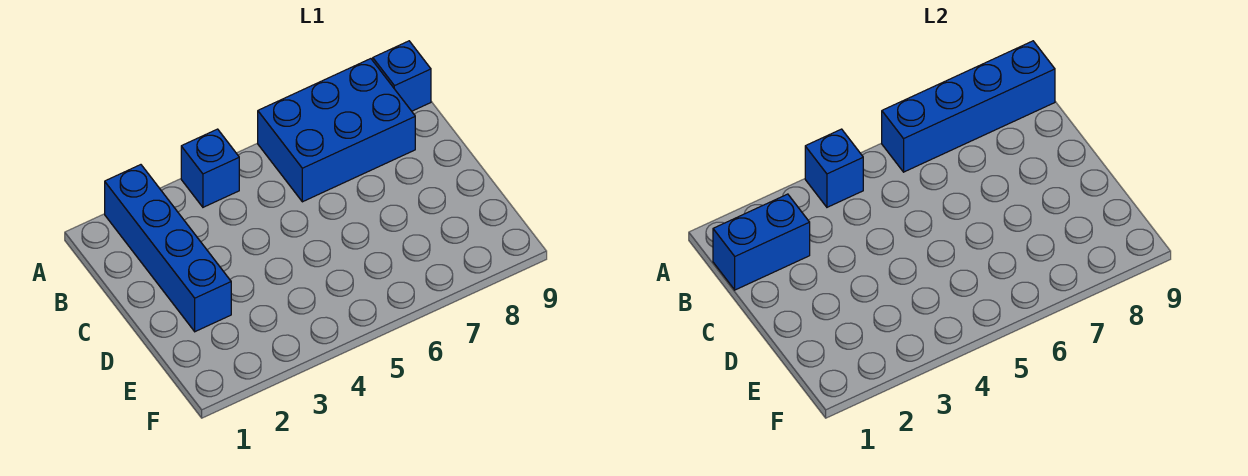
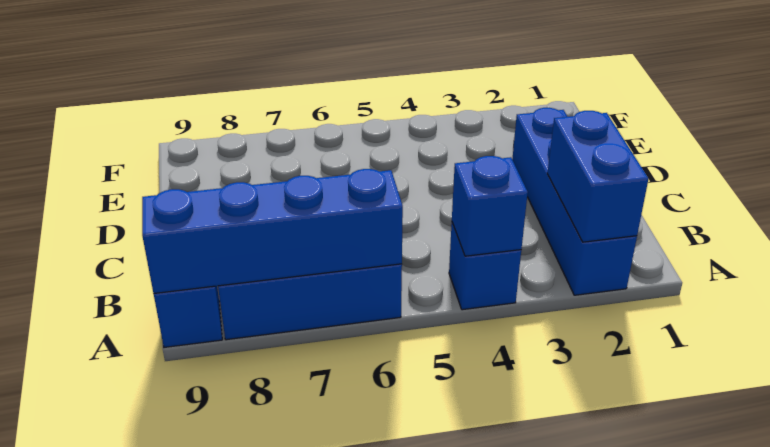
blue 1x2 brick [713,194,810,290] -> blue 1x2 brick turned to [547,111,649,242]

